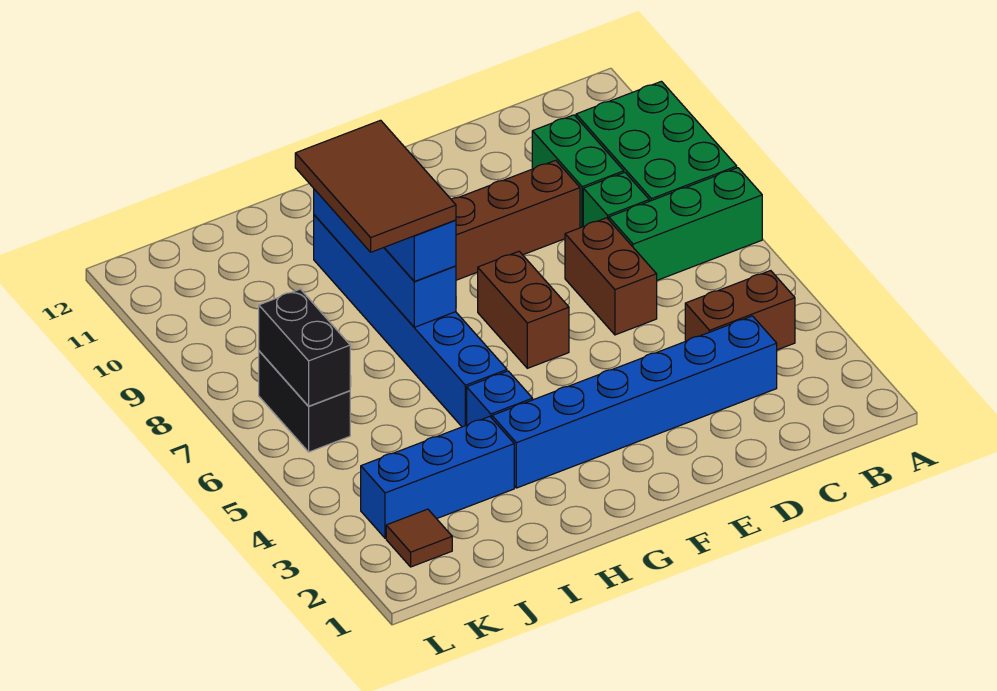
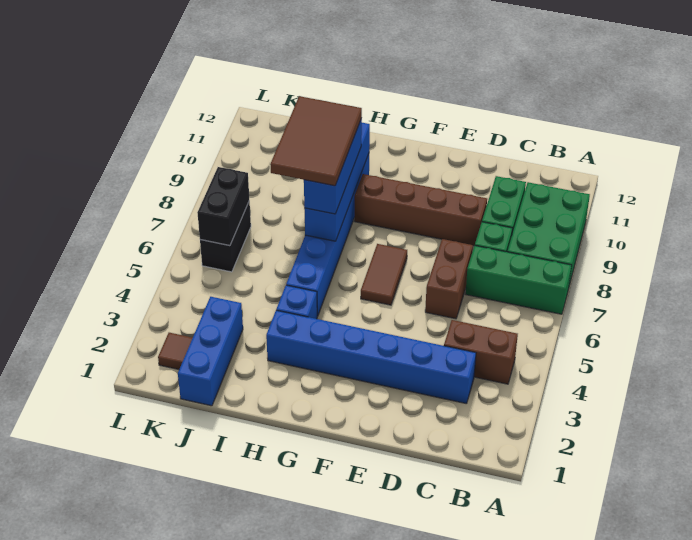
brown 1x2 brick [478,251,569,368] -> brown 1x2 tile [361,244,407,305]
blue 1x3 brick [361,416,514,538] -> blue 1x3 brick turned to [178,297,243,406]

